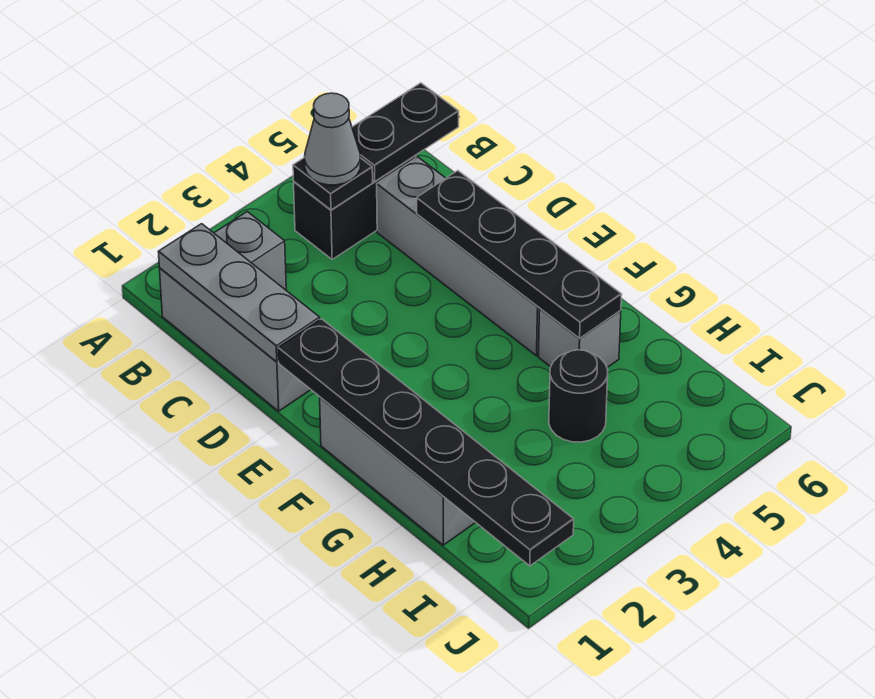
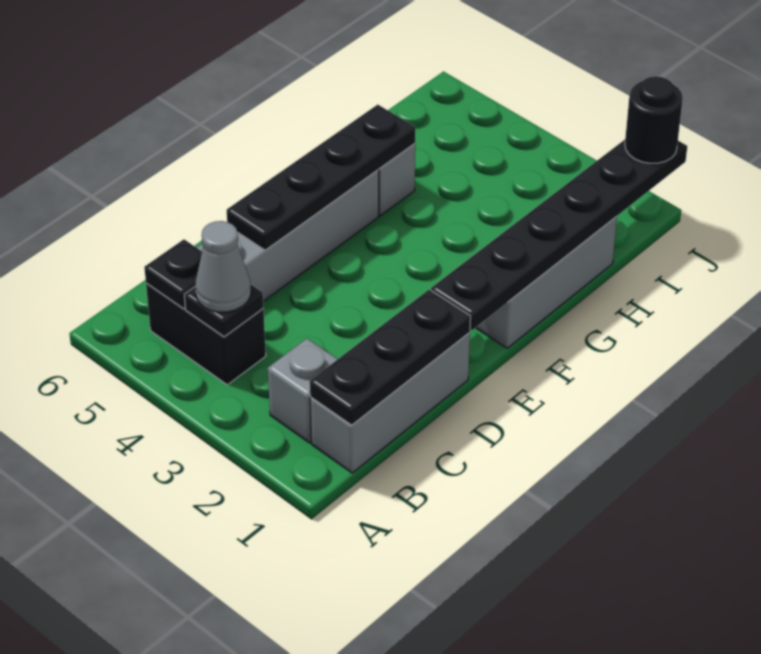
grey 1x3 plate [158,224,320,362] -> black 1x3 plate [310,290,471,425]
black 1x2 plate [352,83,459,181] -> black 1x1 plate [144,239,202,309]
black 1x1 round brick [549,350,608,442] -> black 1x1 round brick moved to [625,76,683,163]

